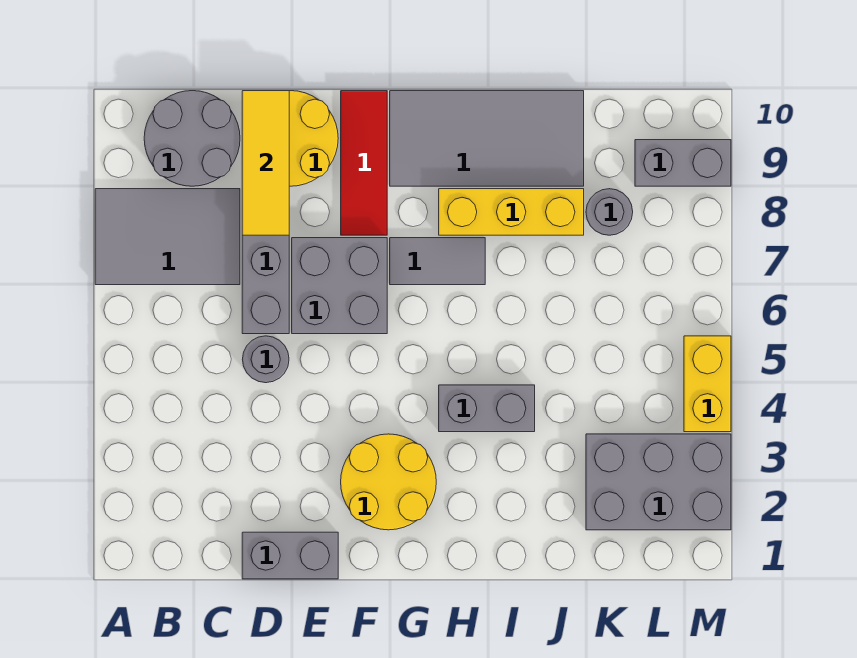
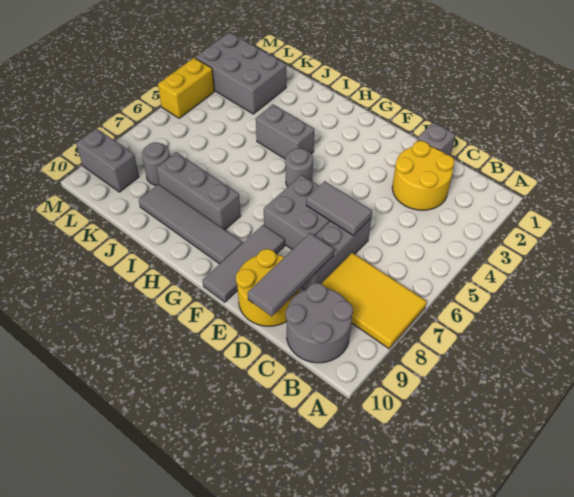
grey 2x3 tile [95,189,240,285] -> yellow 2x3 tile [321,253,427,349]
grey 1x2 brick [242,532,338,579] -> grey 1x1 brick [417,122,455,156]
grey 1x1 round brick [242,336,289,383] -> grey 1x1 round brick moved to [286,148,313,187]
yellow 1x3 tile [242,91,289,235] -> grey 1x3 tile [248,233,334,316]
yellow 2x2 round brick [341,434,436,530] -> yellow 2x2 round brick moved to [392,141,455,210]
red 1x3 tile [341,91,387,235] -> grey 1x3 tile [203,225,285,302]
grey 1x2 tile [390,238,485,285] -> grey 1x2 tile moved to [306,181,372,235]
grey 2x4 tile [390,91,584,186] -> grey 1x4 tile [139,184,242,264]
yellow 1x3 brick [439,189,584,235] -> grey 1x3 brick [157,152,241,230]

